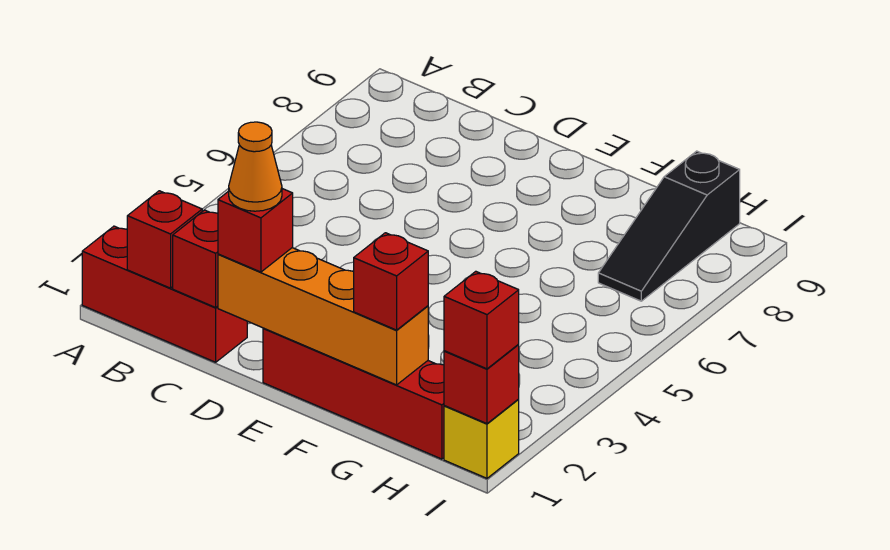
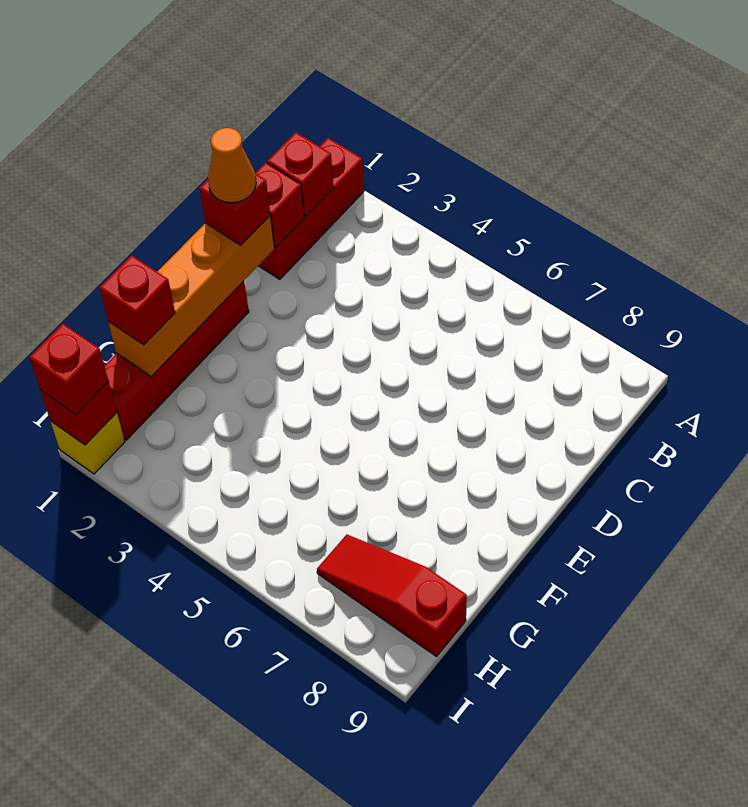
black 1x3 slope [598,151,740,301] -> red 1x3 slope [317,535,467,657]

